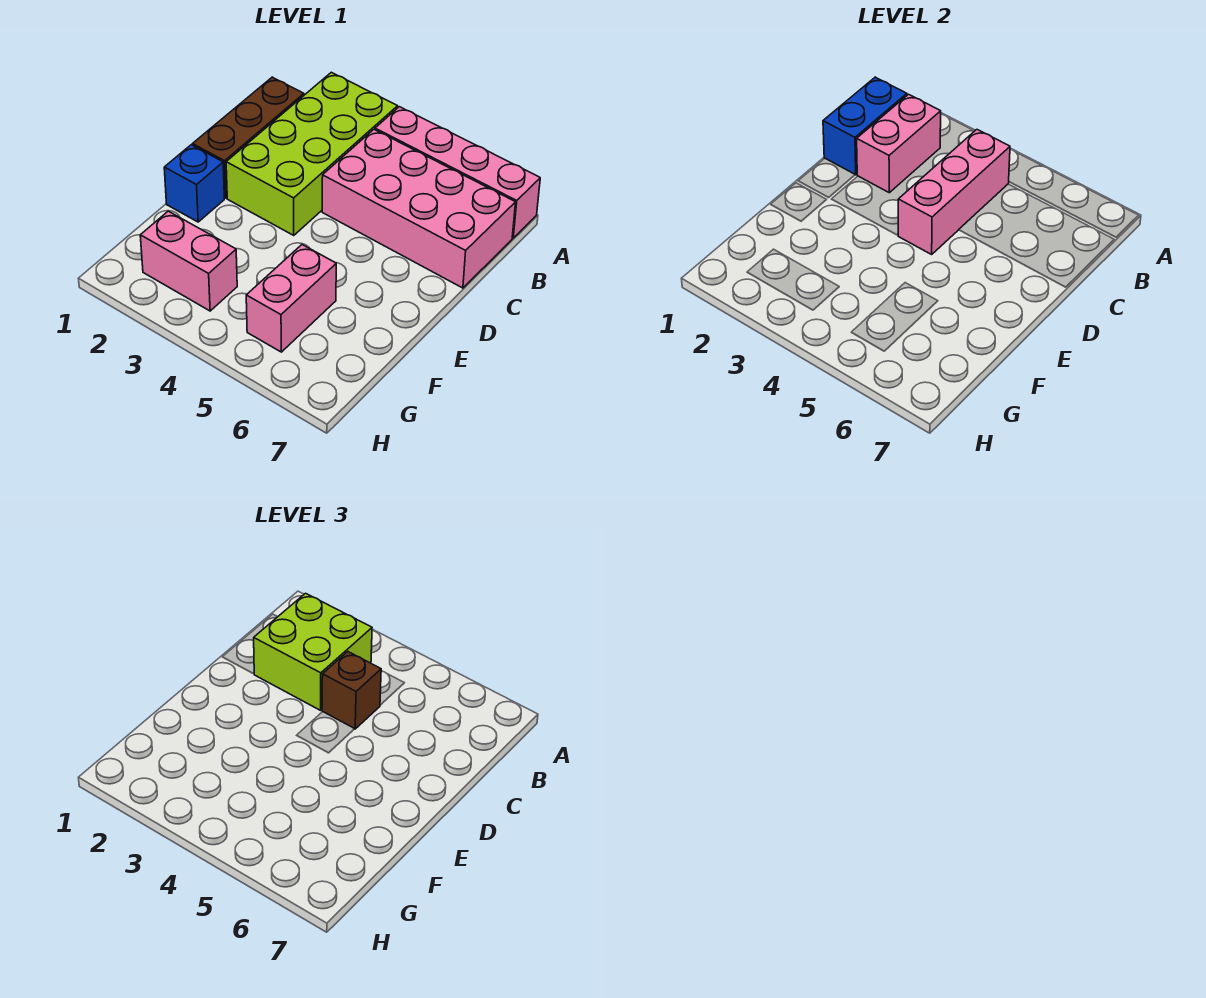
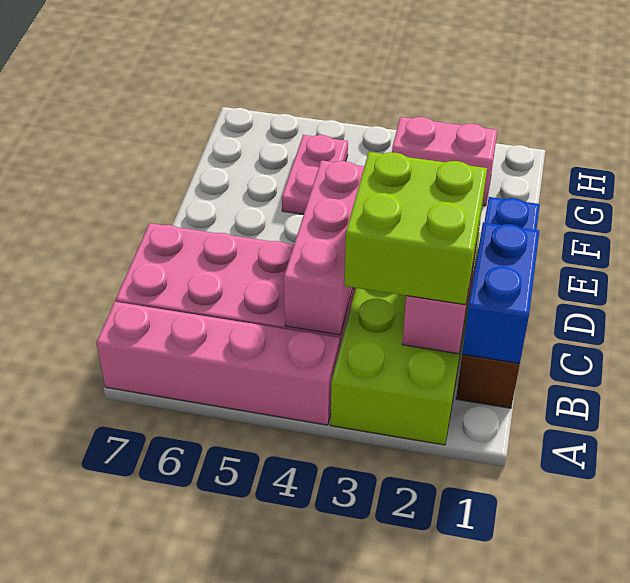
brown 1x1 brick [322,652,381,729] -> none
pink 1x2 brick [246,245,336,352] -> pink 1x2 plate [282,135,348,214]

